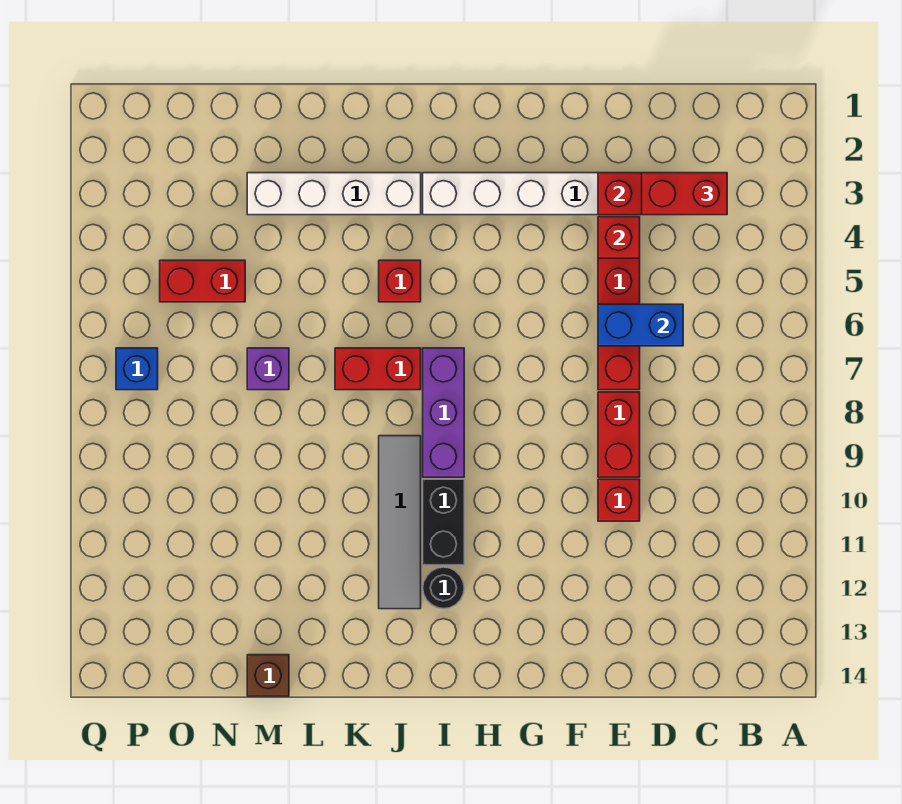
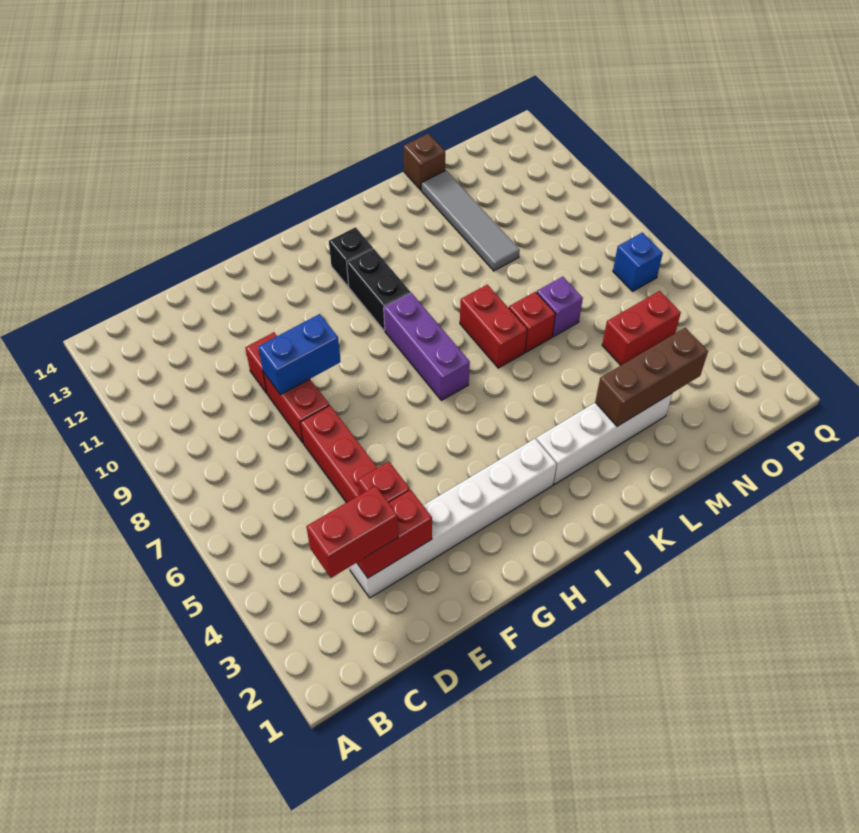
blue 1x2 brick [598,304,683,346] -> blue 1x2 brick moved to [258,314,341,395]
black 1x1 round brick [423,567,464,609] -> black 1x1 brick [329,227,373,286]
red 1x1 brick [379,260,421,302] -> red 1x1 brick moved to [509,292,555,352]
red 1x2 brick [335,348,421,390] -> red 1x2 brick turned to [460,285,527,368]
grey 1x4 tile [379,436,421,609] -> grey 1x4 tile moved to [421,170,520,271]
none -> brown 1x3 brick [595,328,708,426]

